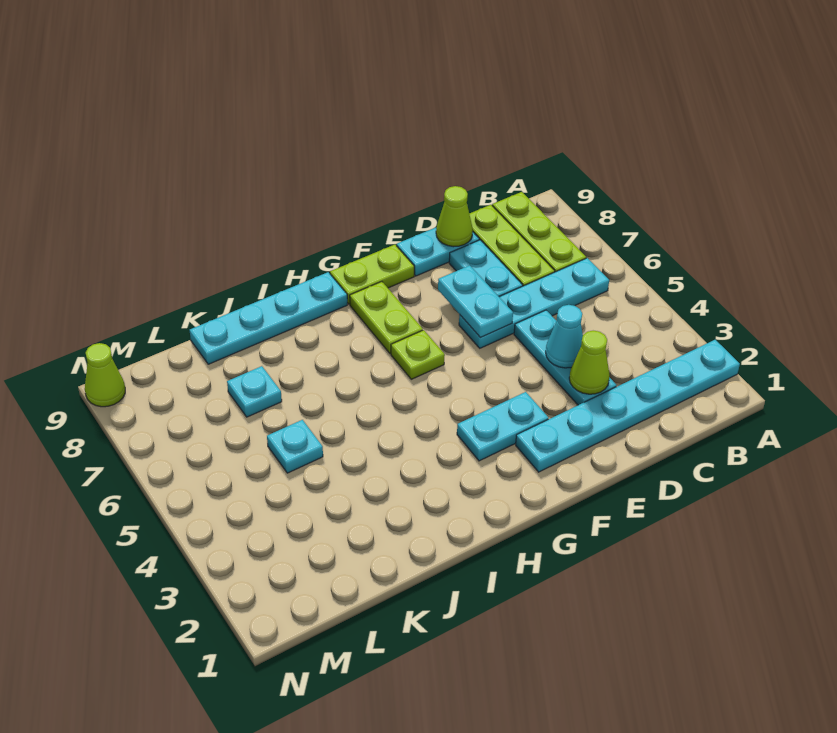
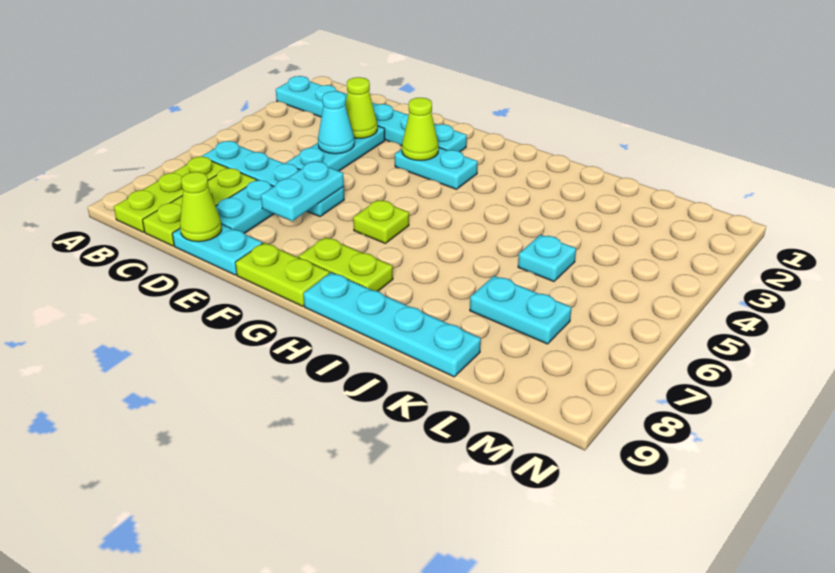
lime 1x2 plate [350,282,423,354] -> lime 1x2 plate turned to [298,237,393,291]
cyan 1x1 plate [227,366,282,417] -> cyan 1x2 plate [470,276,572,344]
lime 1x1 cone [85,343,125,407] -> lime 1x1 cone moved to [402,98,439,161]

